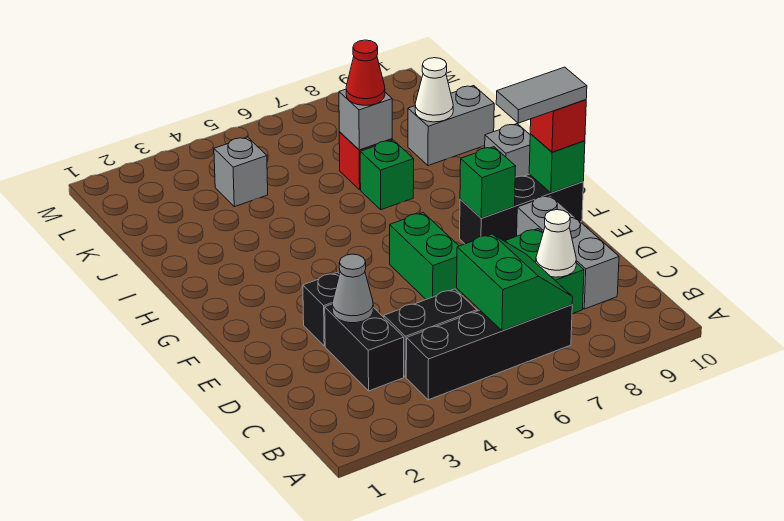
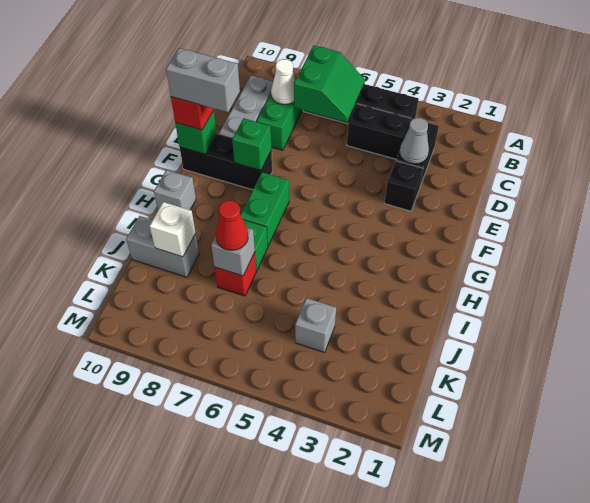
green 2x2 slope [457,234,573,331] -> green 2x2 slope turned to [294,45,365,122]
green 1x2 brick [390,213,463,299] -> green 1x2 brick moved to [241,172,289,246]
grey 1x2 tile [496,67,587,123] -> grey 1x2 brick [166,48,240,112]
white 1x1 cone [415,58,453,122] -> white 1x1 brick [150,202,196,257]

